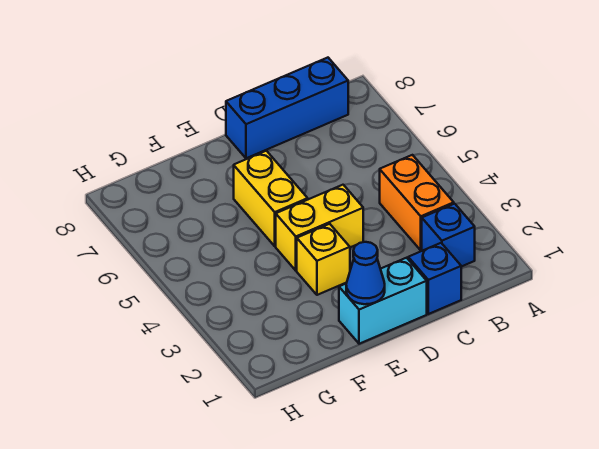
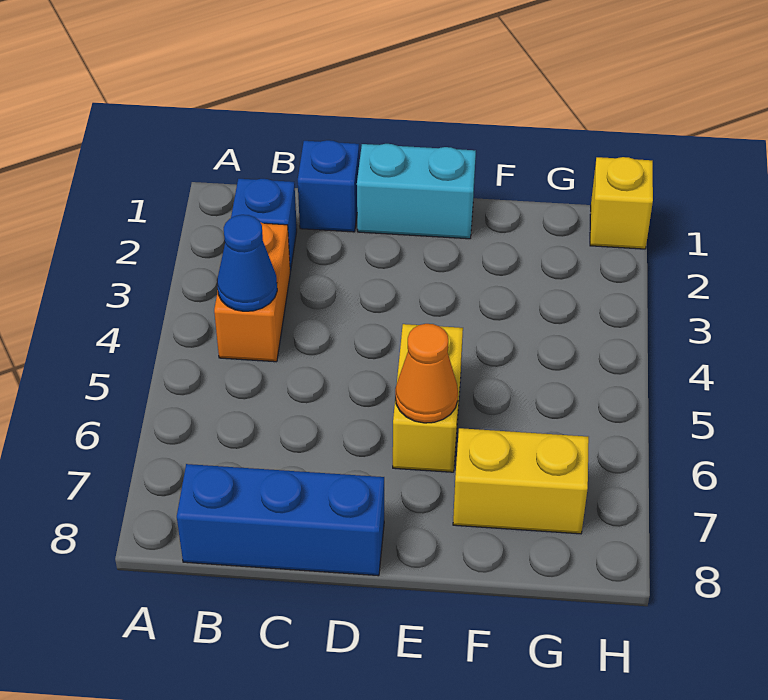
yellow 1x2 brick [276,185,363,271] -> yellow 1x2 brick moved to [453,428,589,534]
blue 1x1 cone [346,242,385,304] -> blue 1x1 cone moved to [217,215,277,311]
yellow 1x1 brick [297,224,350,295] -> yellow 1x1 brick moved to [590,157,653,249]
none -> orange 1x1 cone [395,324,458,423]

